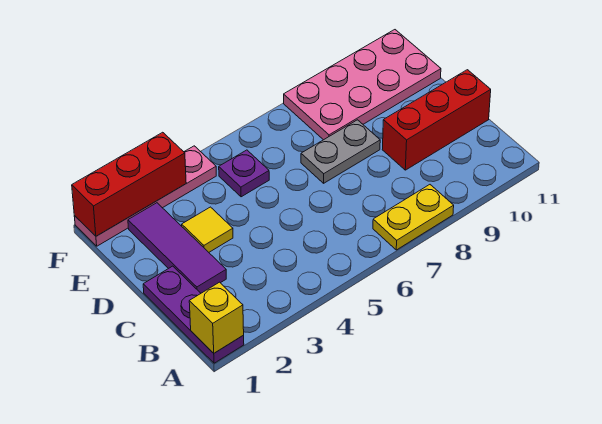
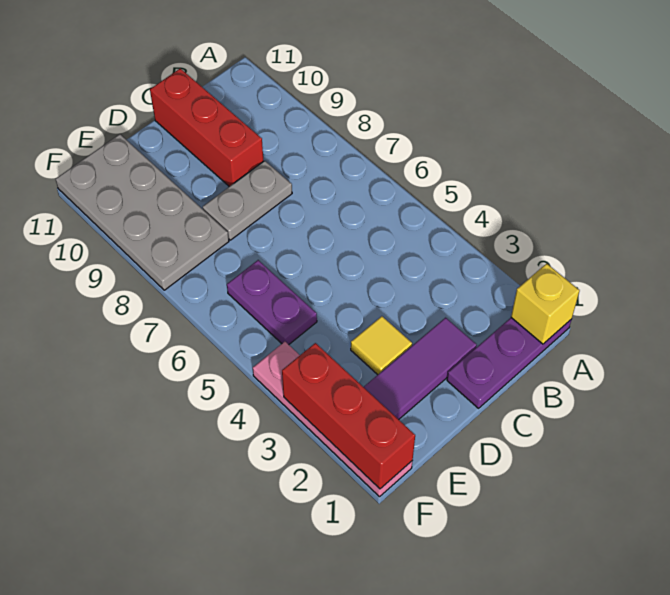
yellow 1x2 plate [373,185,454,250] -> none
grey 1x2 plate [301,120,380,183] -> grey 1x2 plate turned to [203,161,292,240]
purple 1x1 plate [219,150,269,197] -> purple 1x2 plate [227,260,317,345]
pink 2x4 plate [284,30,441,140] -> grey 2x4 plate [56,134,229,290]

